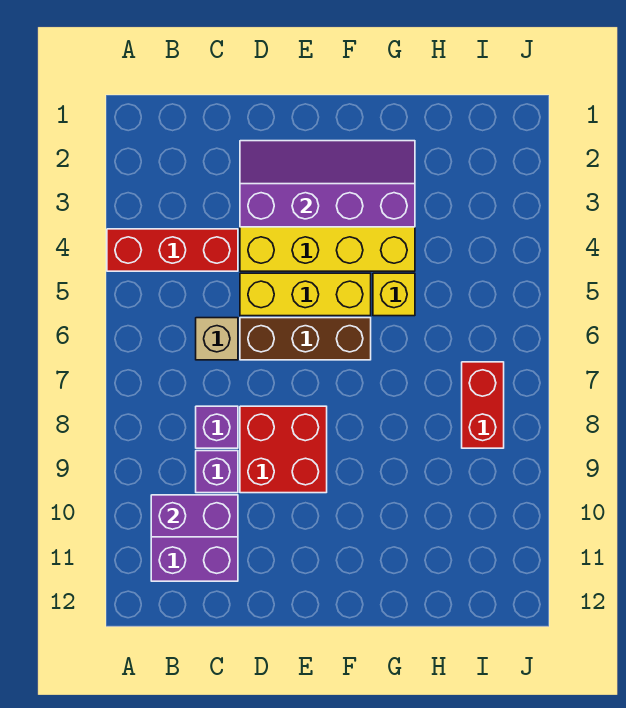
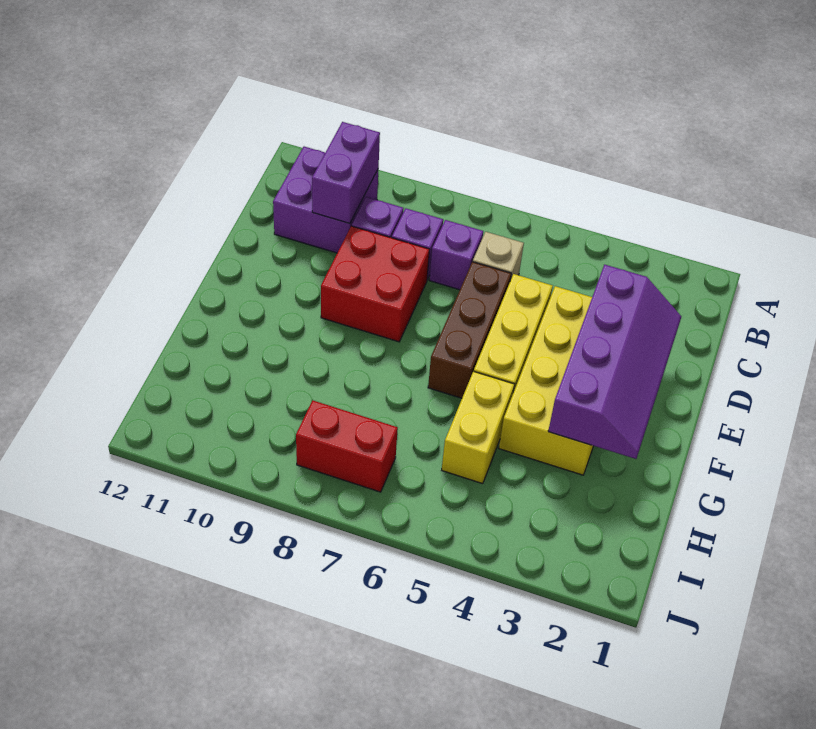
red 1x3 brick [107,229,238,271] -> none
none -> purple 1x1 brick [430,220,483,290]
yellow 1x1 brick [373,273,415,316] -> yellow 1x2 brick [442,371,514,484]

